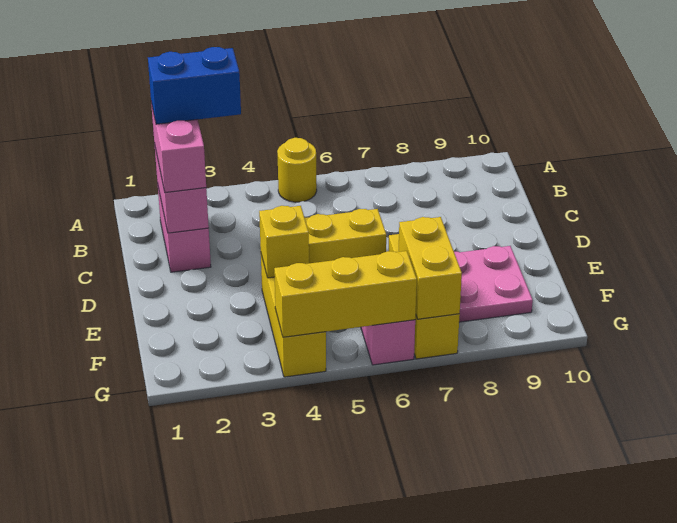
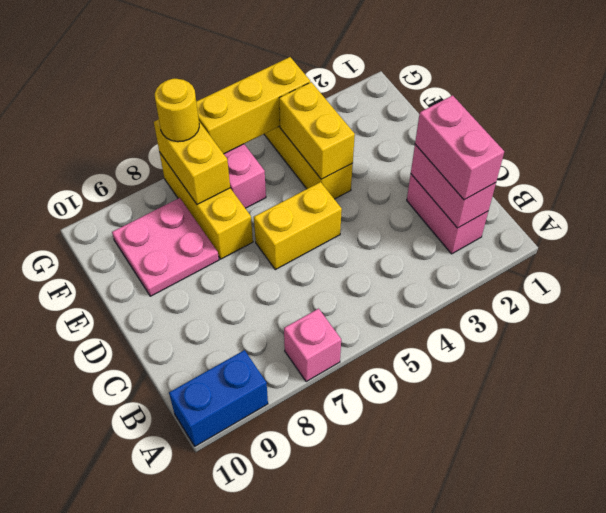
yellow 1x1 round brick [277,138,317,202] -> yellow 1x1 round brick moved to [155,78,199,142]
none -> pink 1x1 brick [284,309,341,382]
blue 1x2 brick [148,47,241,124] -> blue 1x2 brick moved to [169,350,268,446]
yellow 1x1 brick [259,206,309,278] -> yellow 1x2 brick [279,82,355,179]

